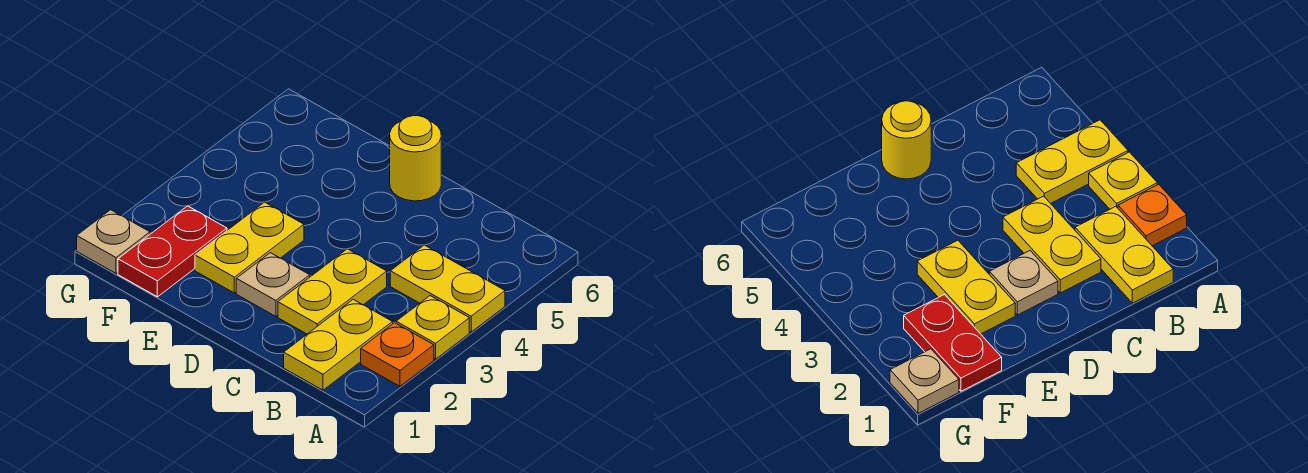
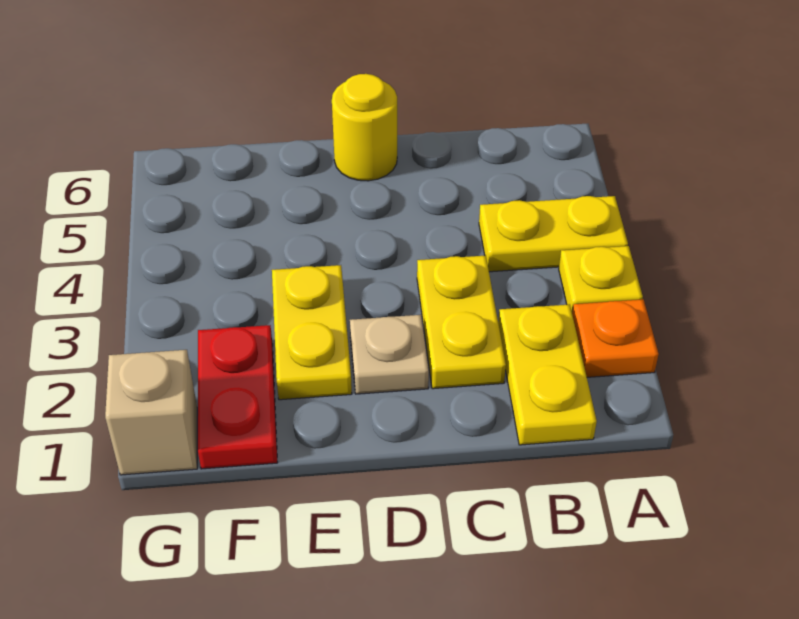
tan 1x1 plate [77,210,150,273] -> tan 1x1 brick [105,350,197,475]

